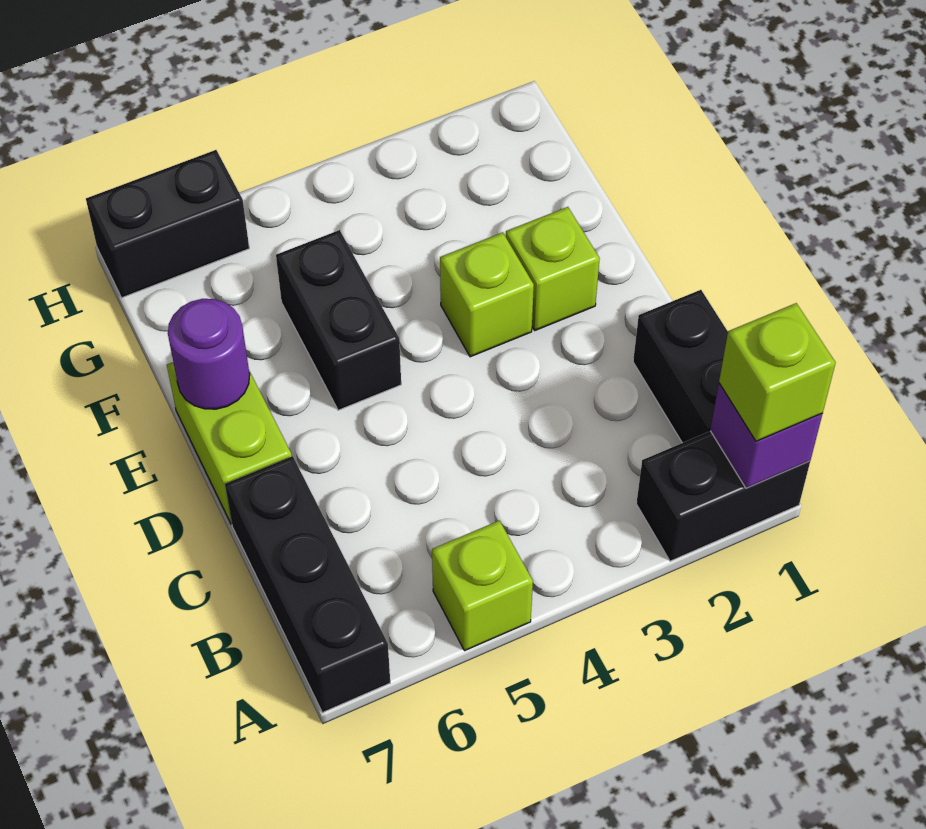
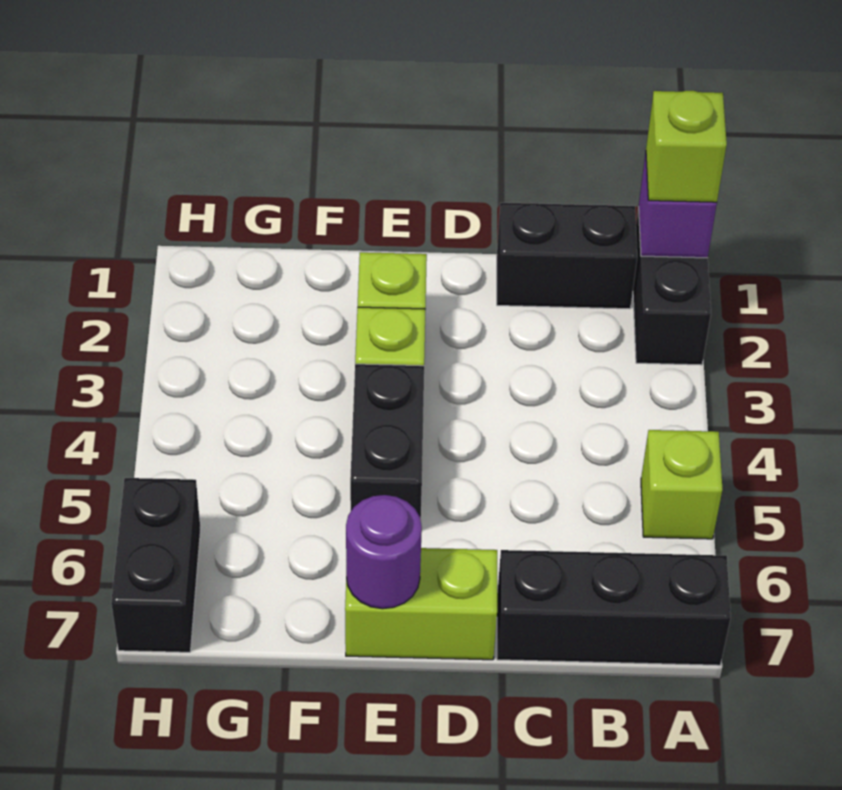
black 1x2 brick [276,230,401,410] -> black 1x2 brick turned to [350,364,424,520]

